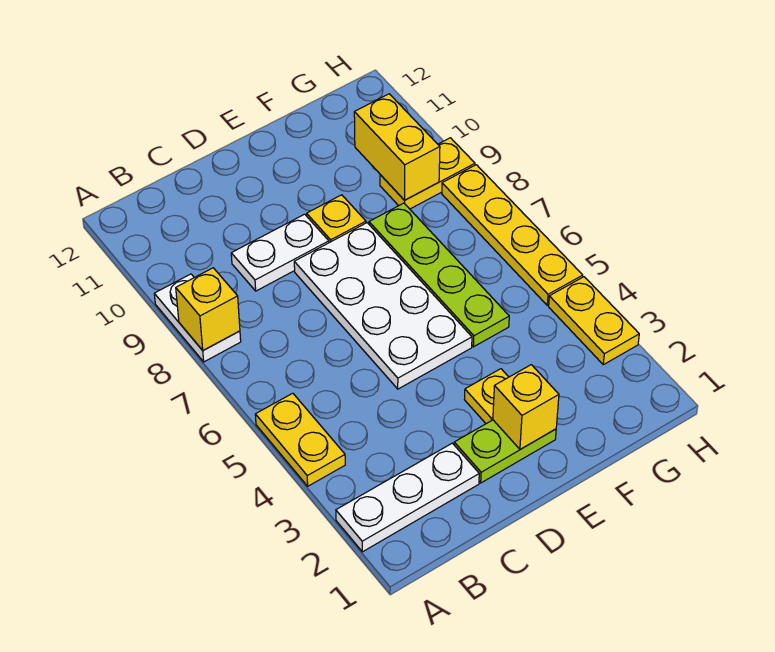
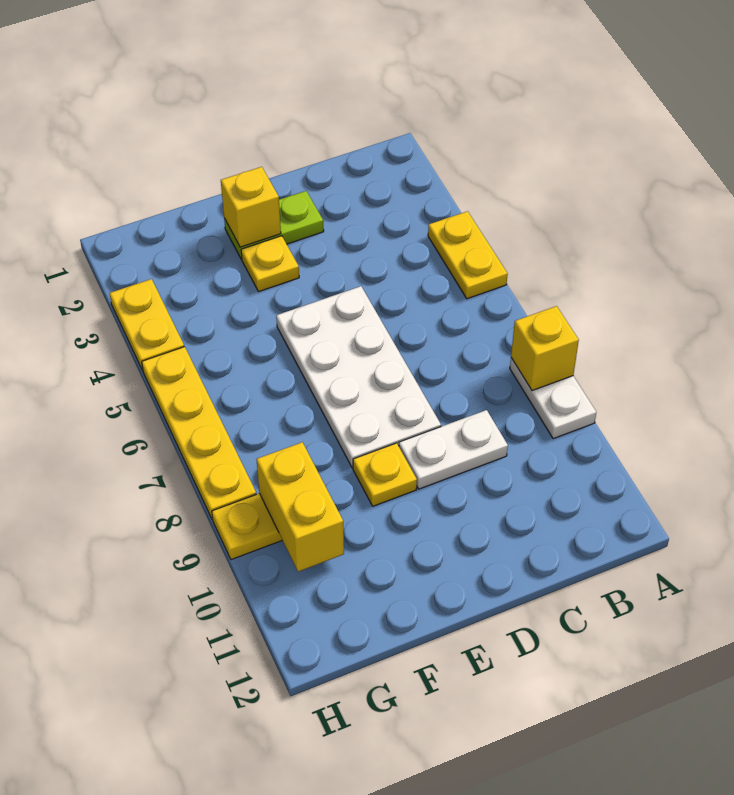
white 1x3 plate [336,443,479,552] -> none
lime 1x4 plate [369,203,509,347] -> none

